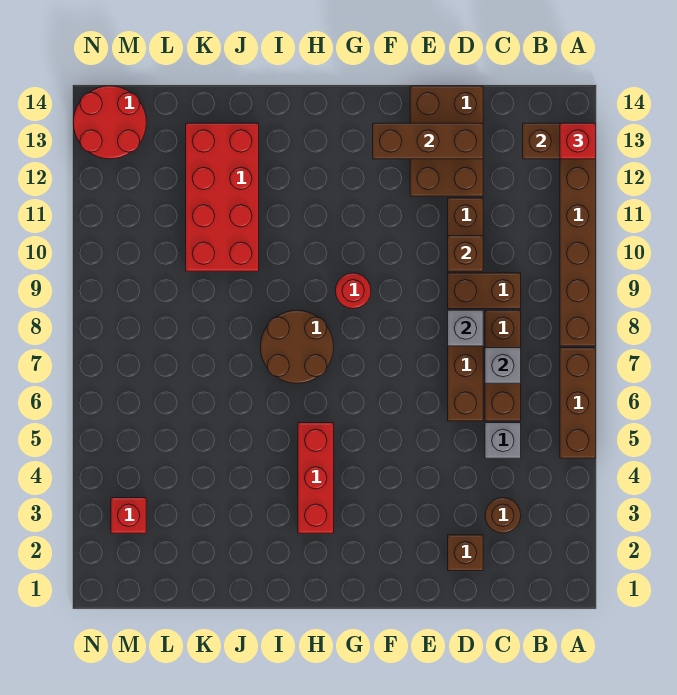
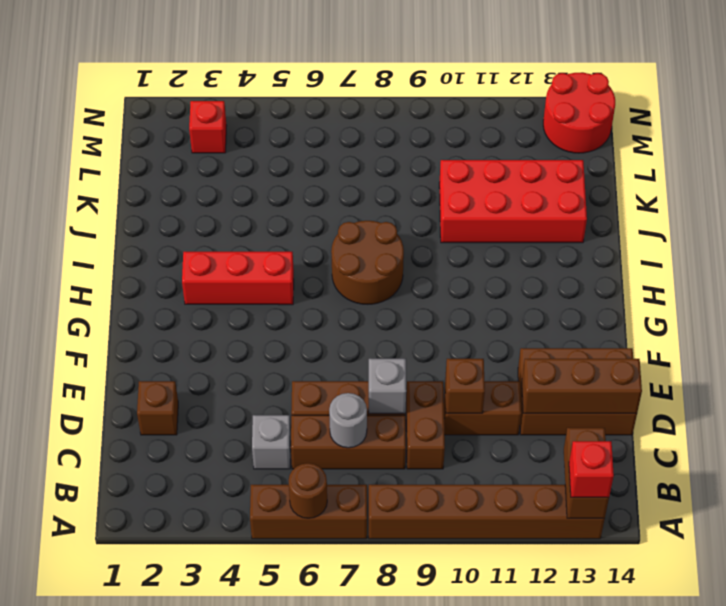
brown 1x1 round brick [485,498,521,533] -> brown 1x1 round brick moved to [289,463,327,518]
grey 1x1 brick [485,348,521,383] -> grey 1x1 round brick [329,393,367,448]
brown 1x3 brick [373,123,483,159] -> brown 1x3 brick turned to [522,359,642,413]
red 1x1 round brick [335,273,371,309] -> none

